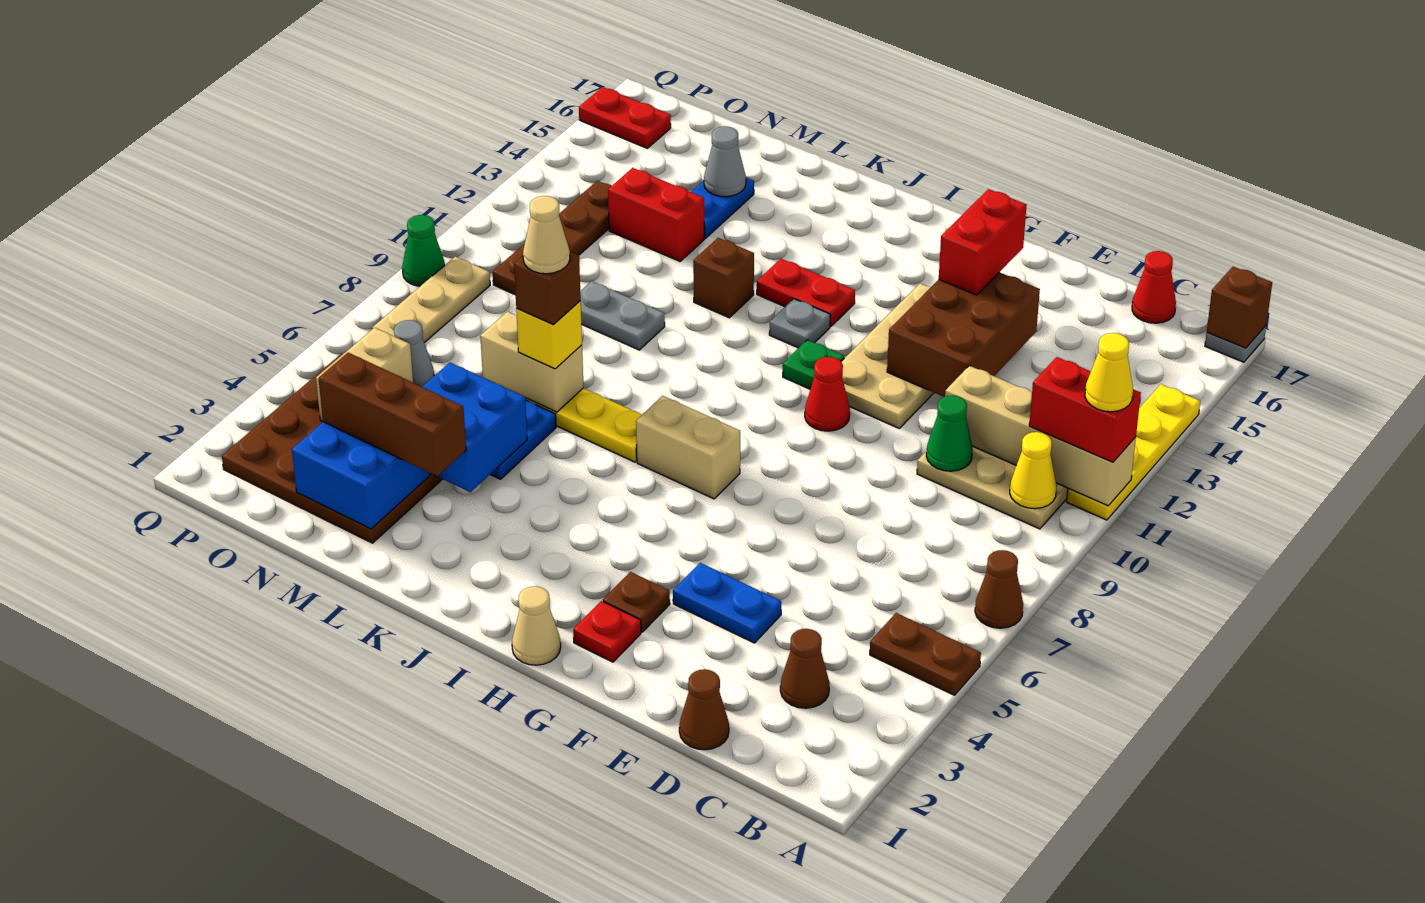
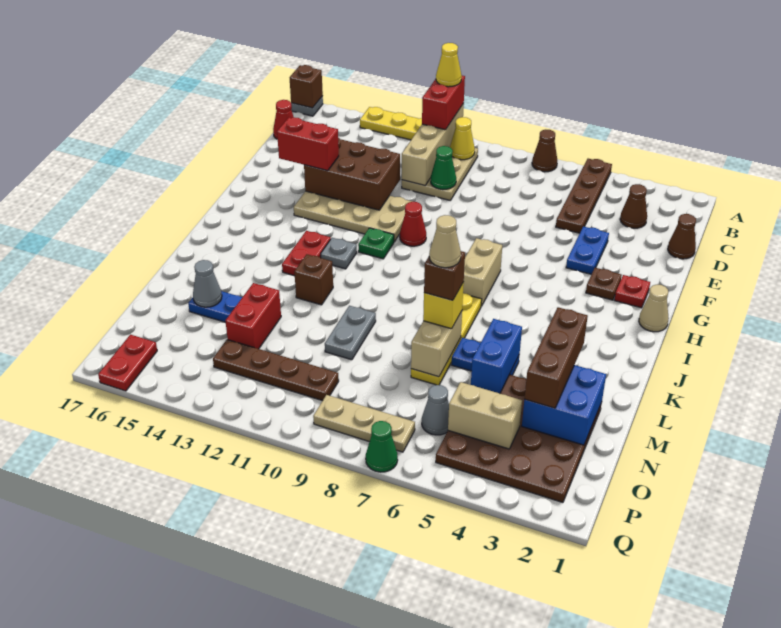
brown 1x2 plate [870,613,981,695] -> brown 1x4 plate [556,159,612,233]
blue 2x2 brick [422,362,527,492] -> blue 1x2 brick [471,319,522,393]
green 1x1 cone [402,215,445,286] -> green 1x1 cone moved to [366,421,398,472]

